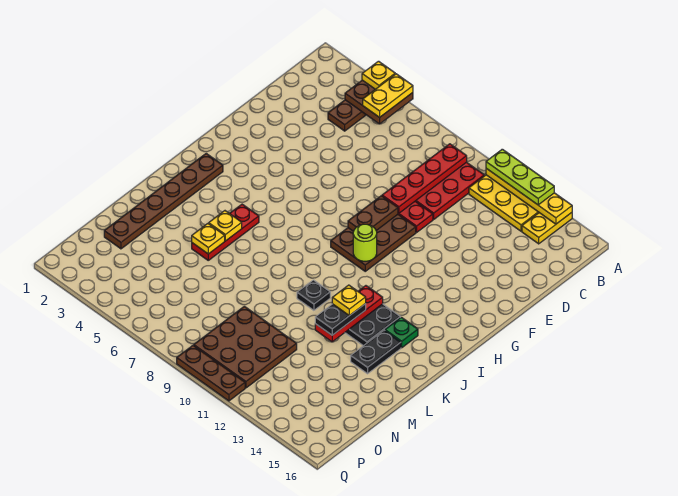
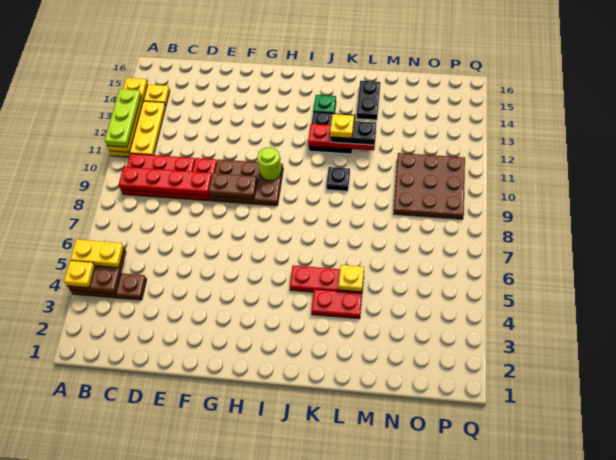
brown 1x6 plate [104,154,223,249] -> none
none -> red 1x2 plate [311,289,362,319]
yellow 1x1 plate [209,211,242,241] -> none
black 1x2 plate [351,330,401,374] -> black 1x2 plate turned to [357,81,380,120]
brown 1x3 plate [177,345,245,401] -> none

